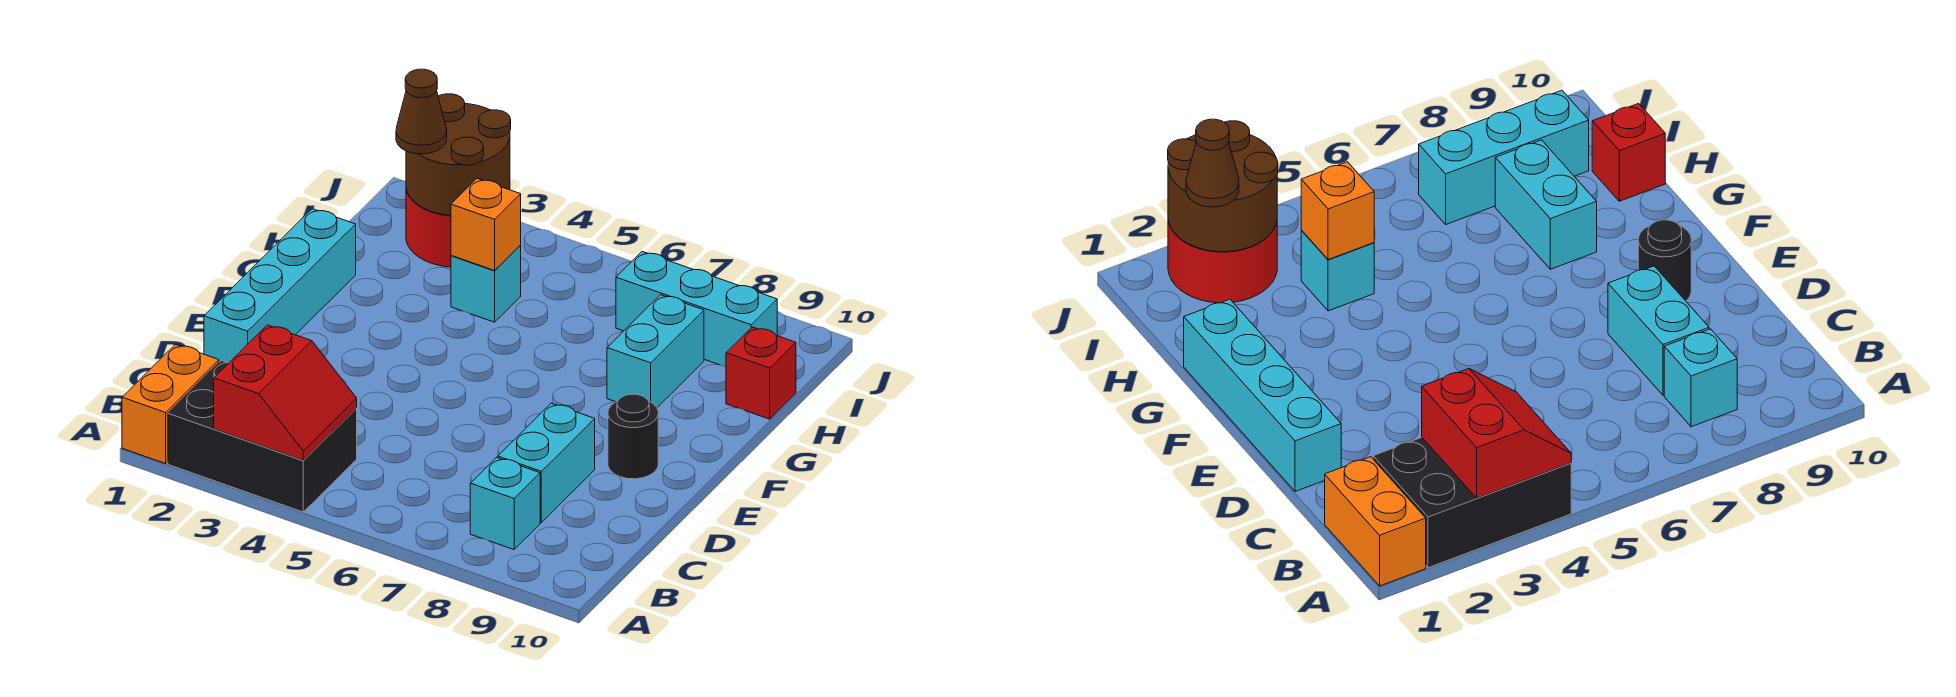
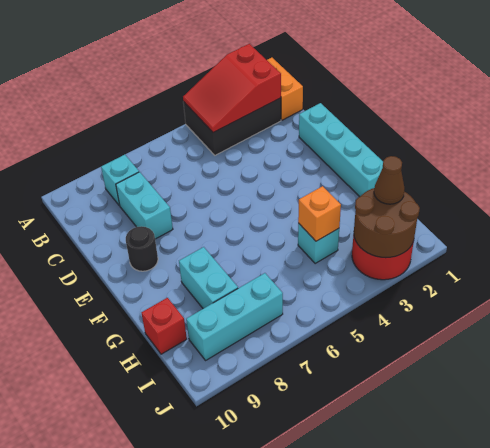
red 2x2 slope [214,325,357,460] -> red 2x3 slope [183,44,281,132]

